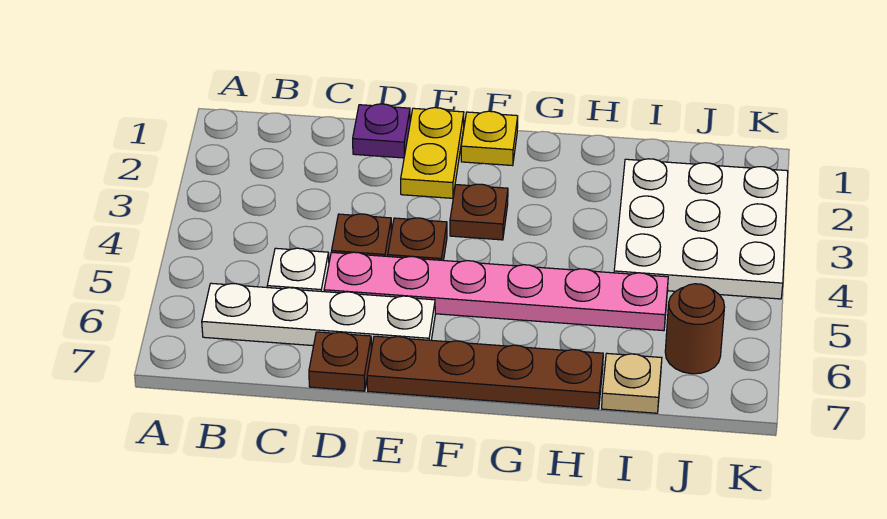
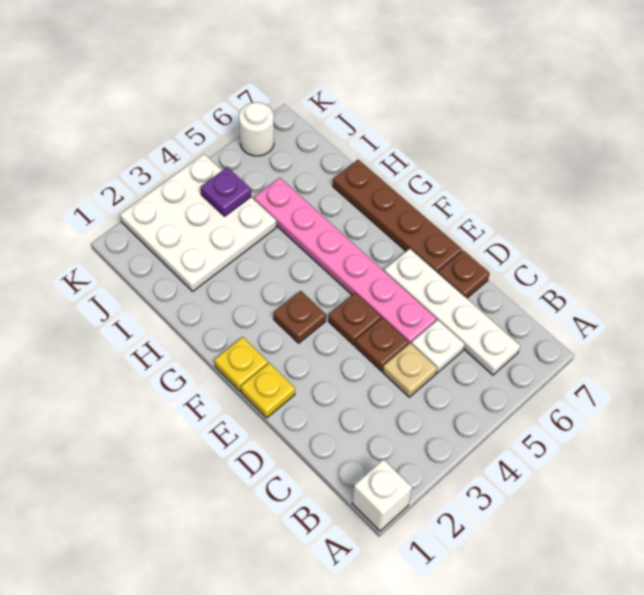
none -> white 1x1 brick [352,459,412,531]
purple 1x1 plate [353,104,410,158] -> purple 1x1 plate moved to [201,167,251,216]
yellow 1x2 plate [401,108,464,198] -> yellow 1x1 plate [241,363,295,418]
tan 1x1 plate [602,353,662,413] -> tan 1x1 plate moved to [383,343,437,397]
brown 1x1 round brick [665,284,724,374] -> none
none -> white 1x1 round brick [239,102,274,156]

